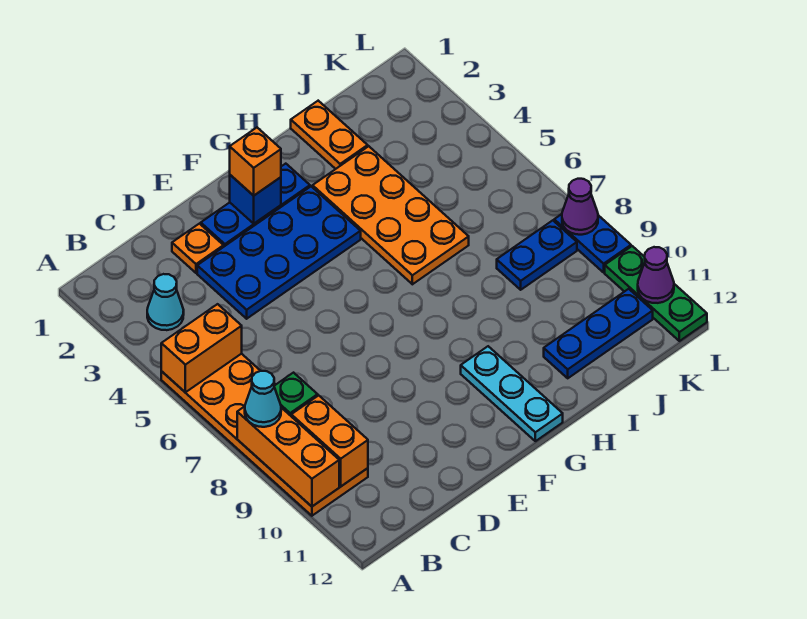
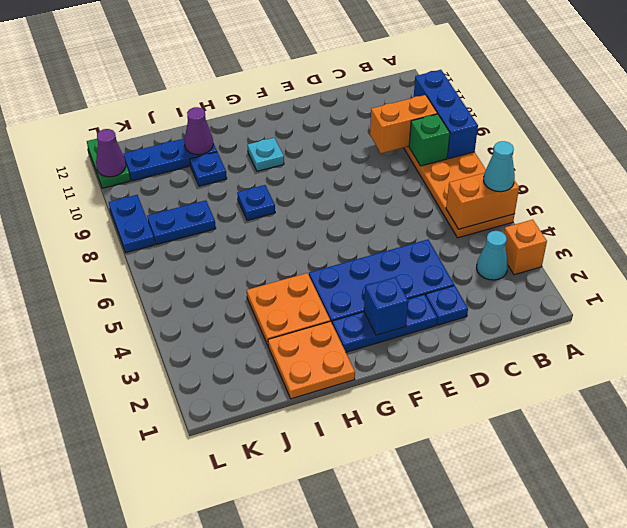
orange 1x3 brick [237,406,339,506] -> blue 1x3 brick [414,70,478,159]
cyan 1x1 cone [245,371,281,427] -> cyan 1x1 cone moved to [484,141,515,192]
orange 1x2 brick [291,395,368,486] -> orange 1x2 brick turned to [370,95,437,153]
orange 1x1 plate [172,224,223,273] -> blue 1x1 plate [426,286,468,325]
orange 1x1 brick [230,128,281,196] -> orange 1x1 brick moved to [504,220,547,275]
cyan 1x3 plate [461,346,563,441] -> cyan 1x1 plate [248,138,284,171]
orange 2x4 plate [313,146,469,284] -> orange 2x2 plate [247,273,330,345]
none -> blue 1x1 plate [237,185,275,220]
orange 1x2 plate [291,101,368,169] -> orange 2x2 plate [268,321,355,399]
none -> blue 1x1 plate [190,152,227,186]
purple 1x1 cone [562,179,598,235] -> purple 1x1 cone moved to [184,107,213,155]
green 1x3 plate [605,246,707,341] -> green 1x2 plate [87,139,130,188]

